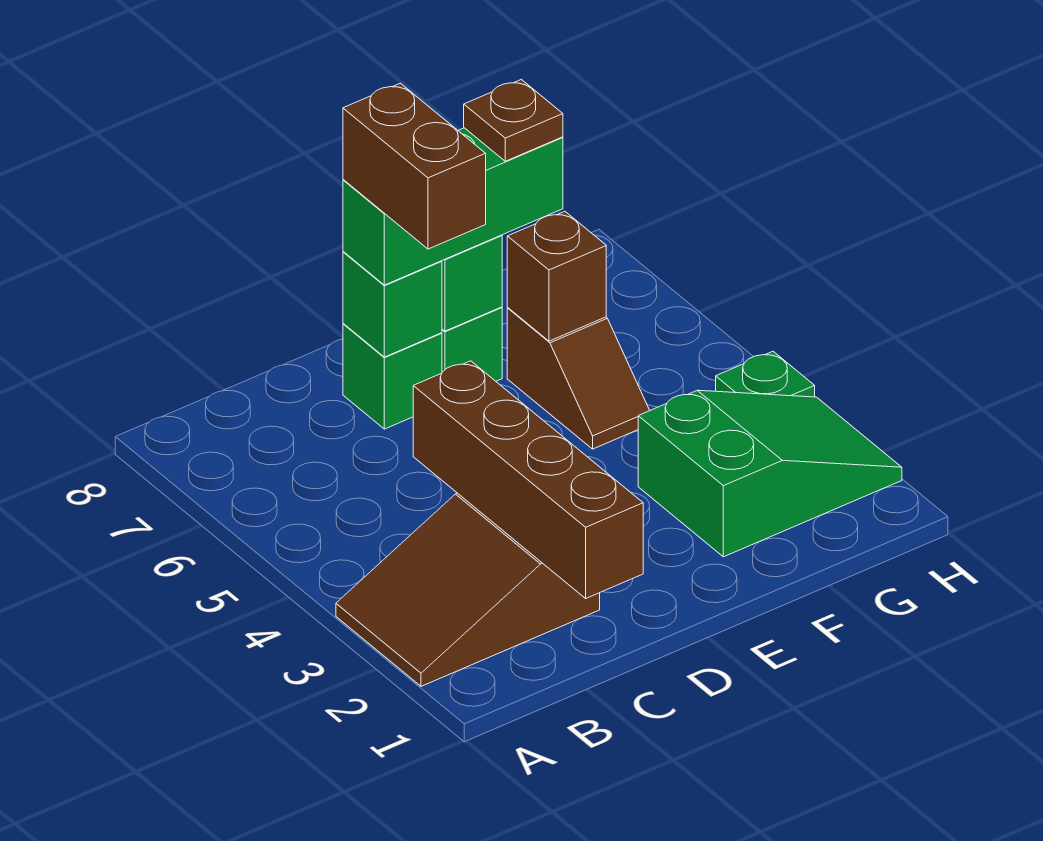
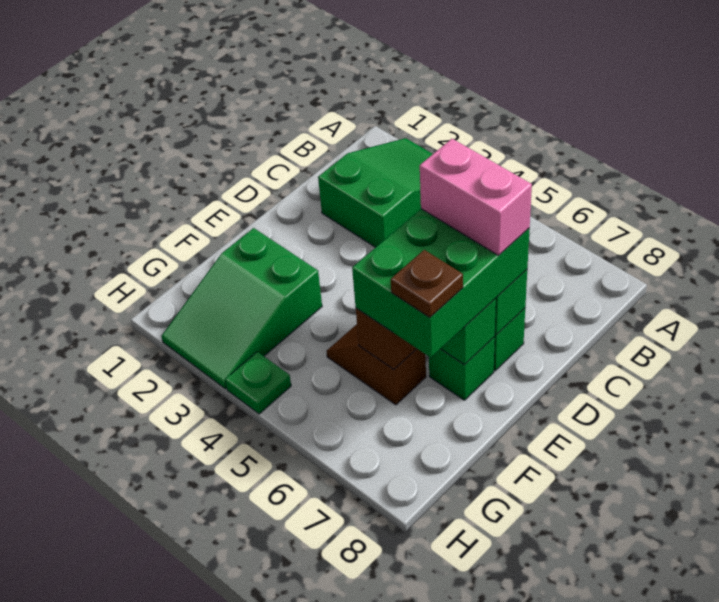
brown 2x3 slope [336,493,600,686] -> green 2x3 slope [318,138,433,247]
brown 1x4 brick [413,361,643,598] -> none
brown 1x2 brick [343,83,486,249] -> pink 1x2 brick [420,139,532,255]
green 1x3 brick [343,128,563,285] -> green 2x3 brick [352,209,530,358]

